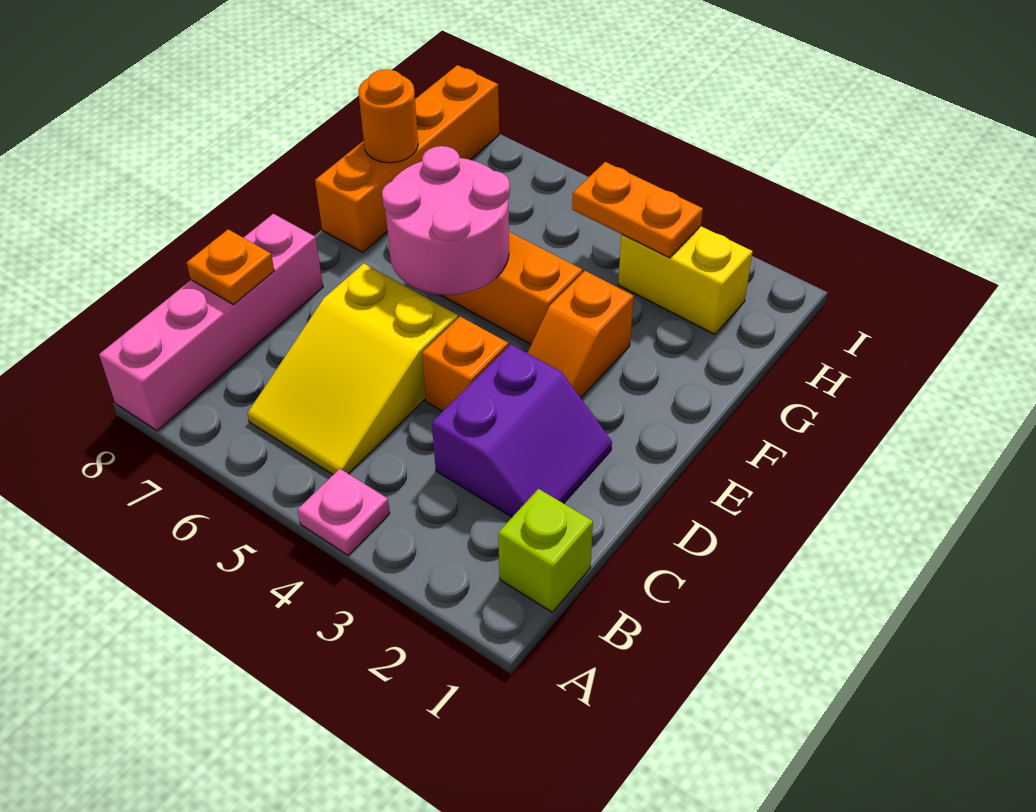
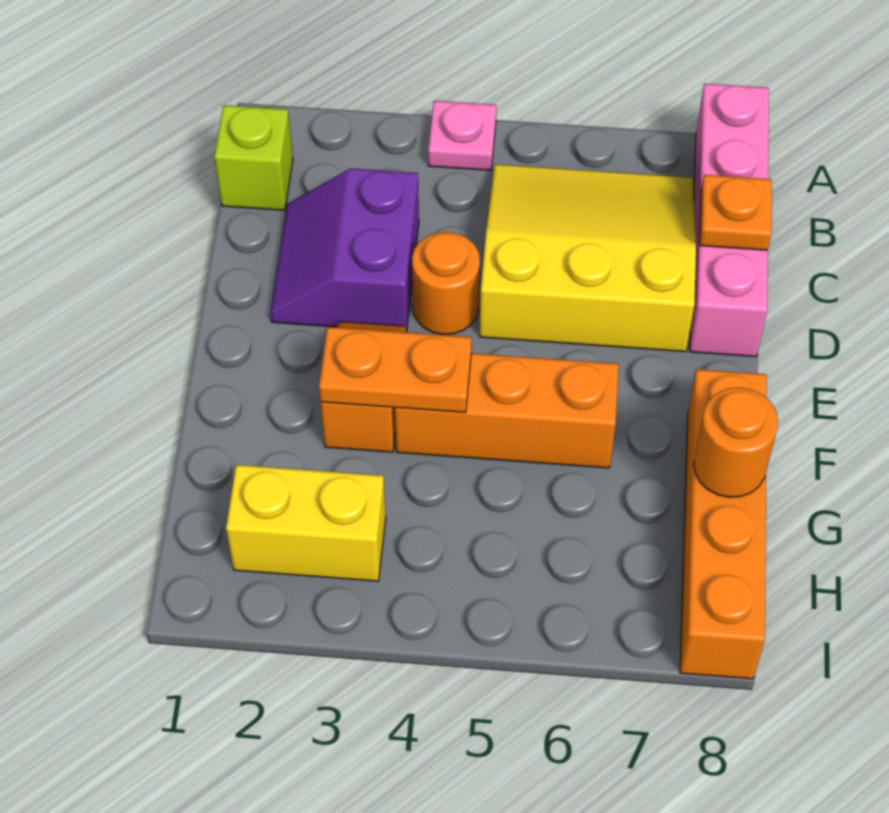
yellow 2x3 slope [247,263,458,474] -> yellow 3x3 slope [480,164,696,352]
orange 1x1 brick [422,316,508,411] -> orange 1x1 round brick [412,232,480,335]
pink 2x2 round brick [382,146,510,295] -> none
orange 1x2 plate [572,162,703,258] -> orange 1x2 plate moved to [319,327,472,413]

